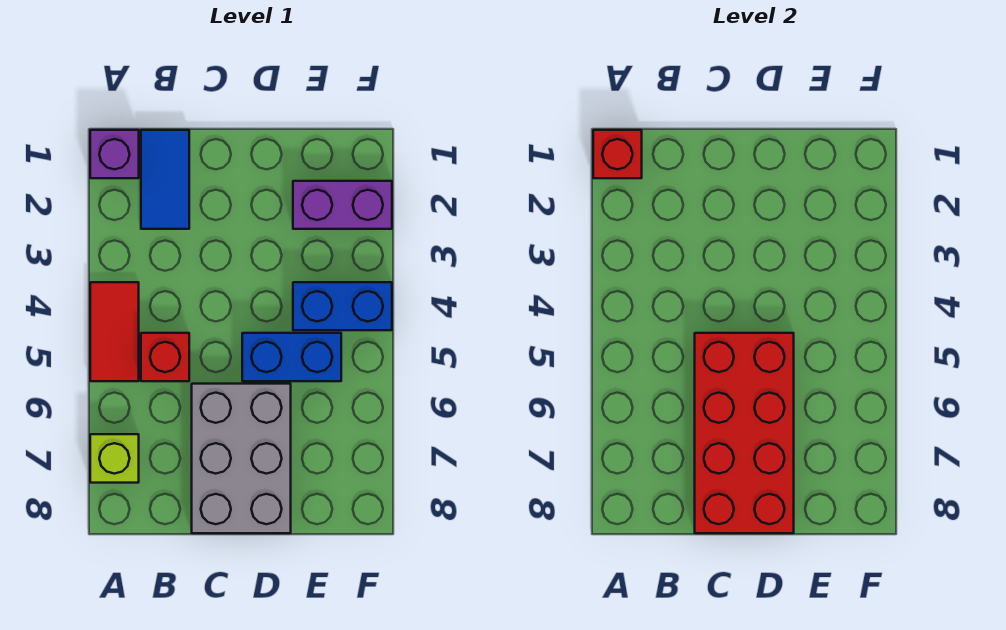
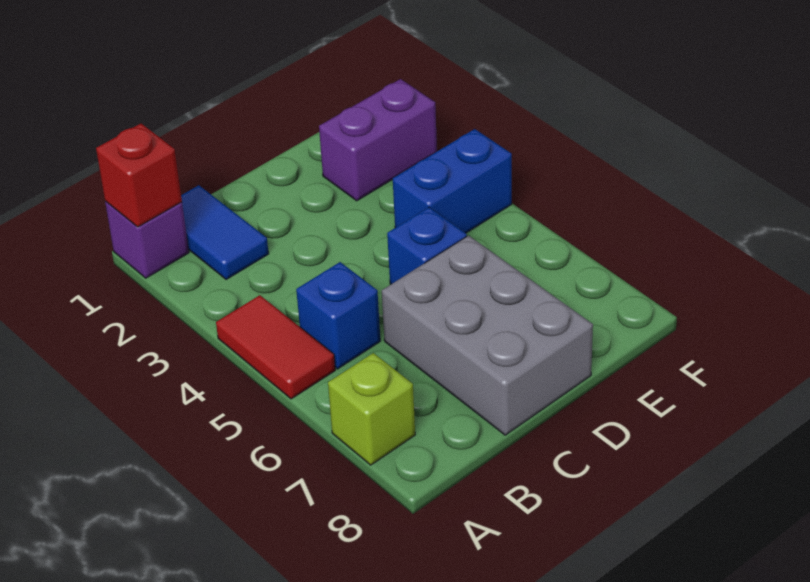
red 1x1 brick [141,333,189,381] -> blue 1x1 brick [296,262,380,369]
red 2x4 brick [695,333,794,533] -> none
blue 1x2 brick [242,333,341,381] -> blue 1x1 brick [387,207,467,284]

